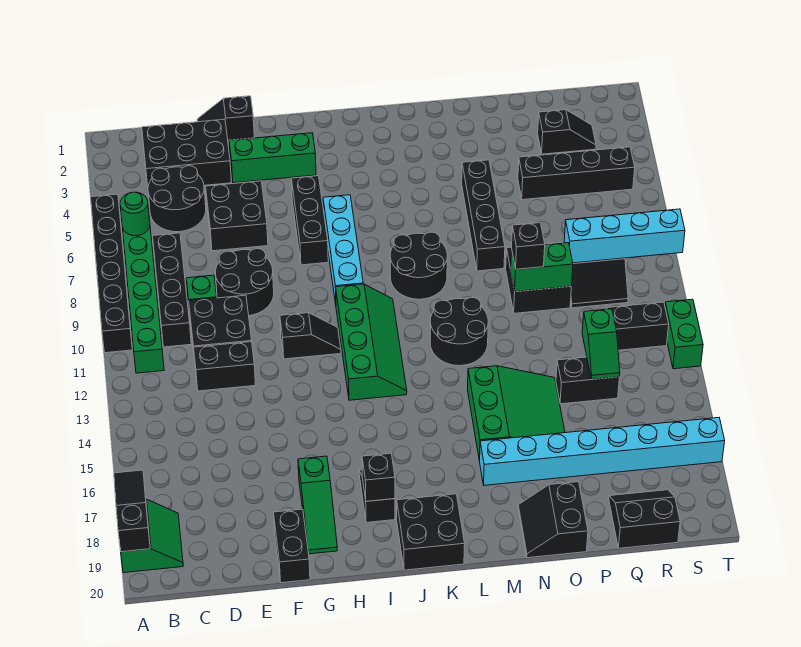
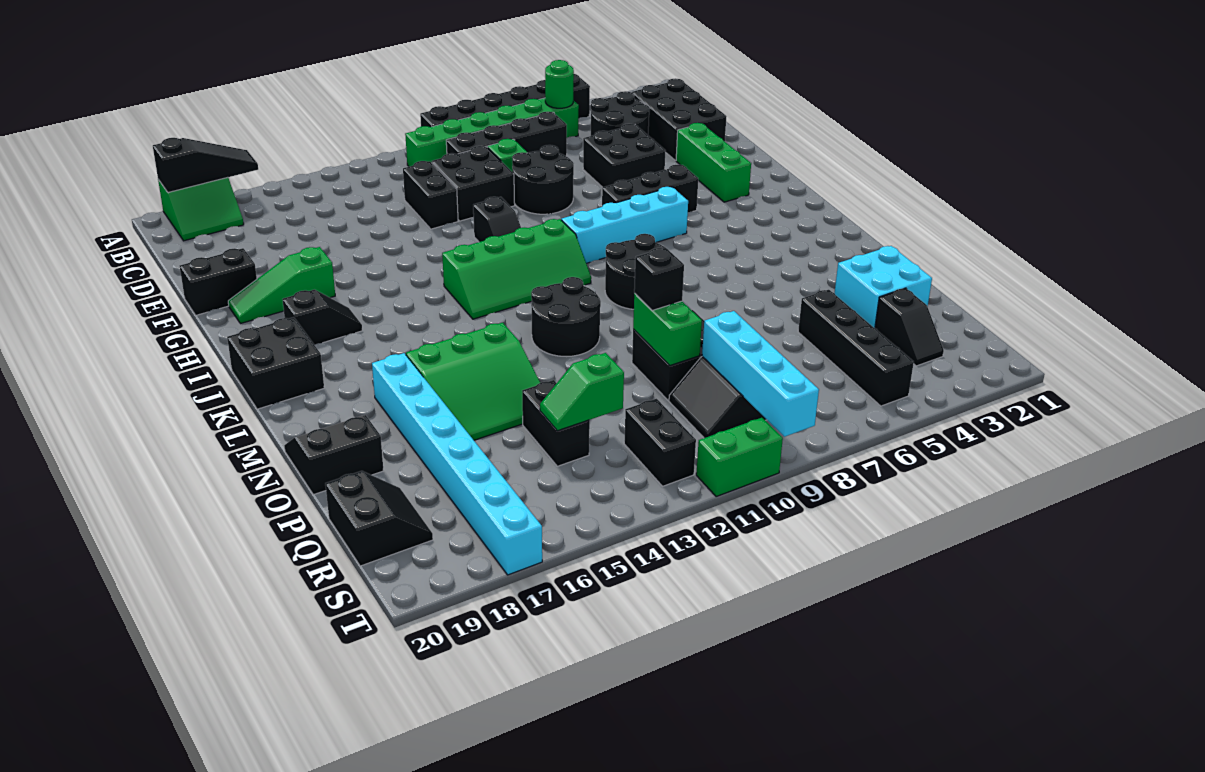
black 1x2 slope [197,96,254,140] -> none
black 1x1 brick [362,453,395,501] -> none
black 1x4 brick [462,160,505,271] -> none
none -> cyan 2x2 brick [835,246,932,328]
green 1x2 brick [665,299,703,369] -> green 1x2 brick moved to [696,418,783,497]

